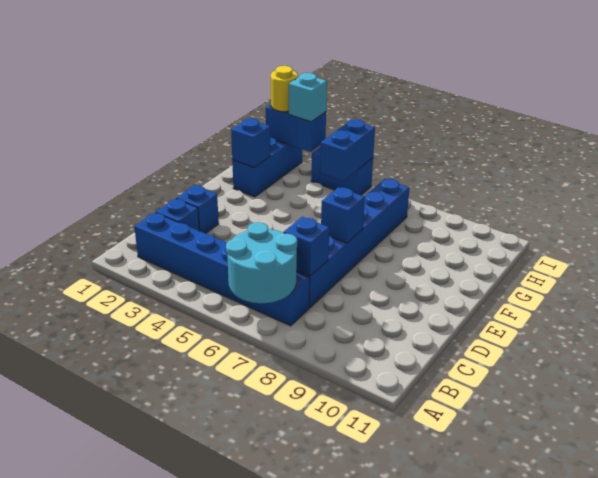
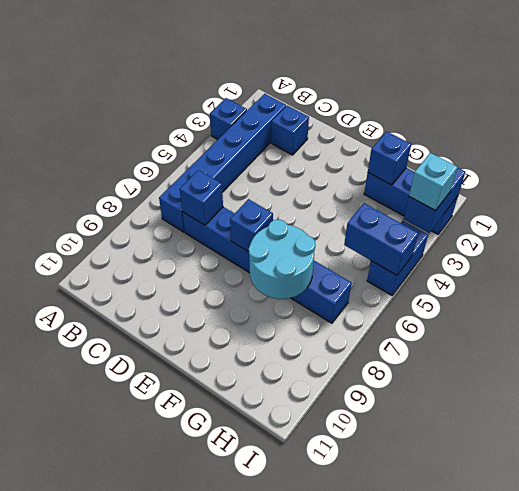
cyan 2x2 round brick [226,222,297,303] -> cyan 2x2 round brick moved to [249,220,315,299]
blue 1x1 brick [176,185,219,234] -> blue 1x1 brick moved to [210,98,247,139]
yellow 1x1 round brick [271,66,298,112] -> none

